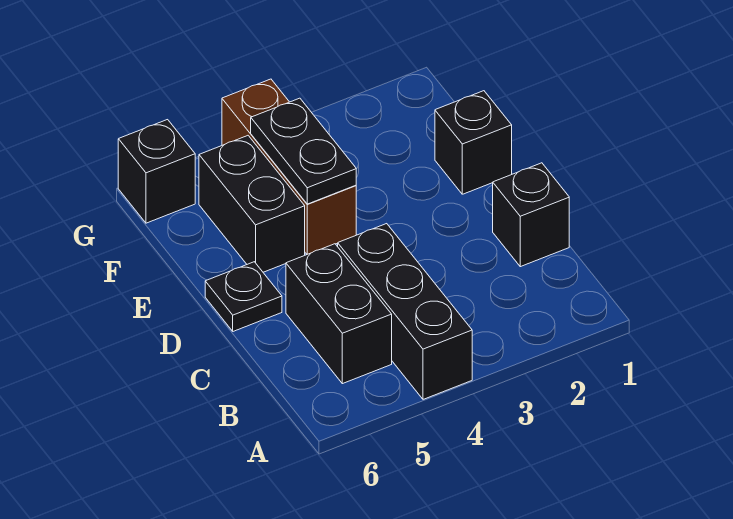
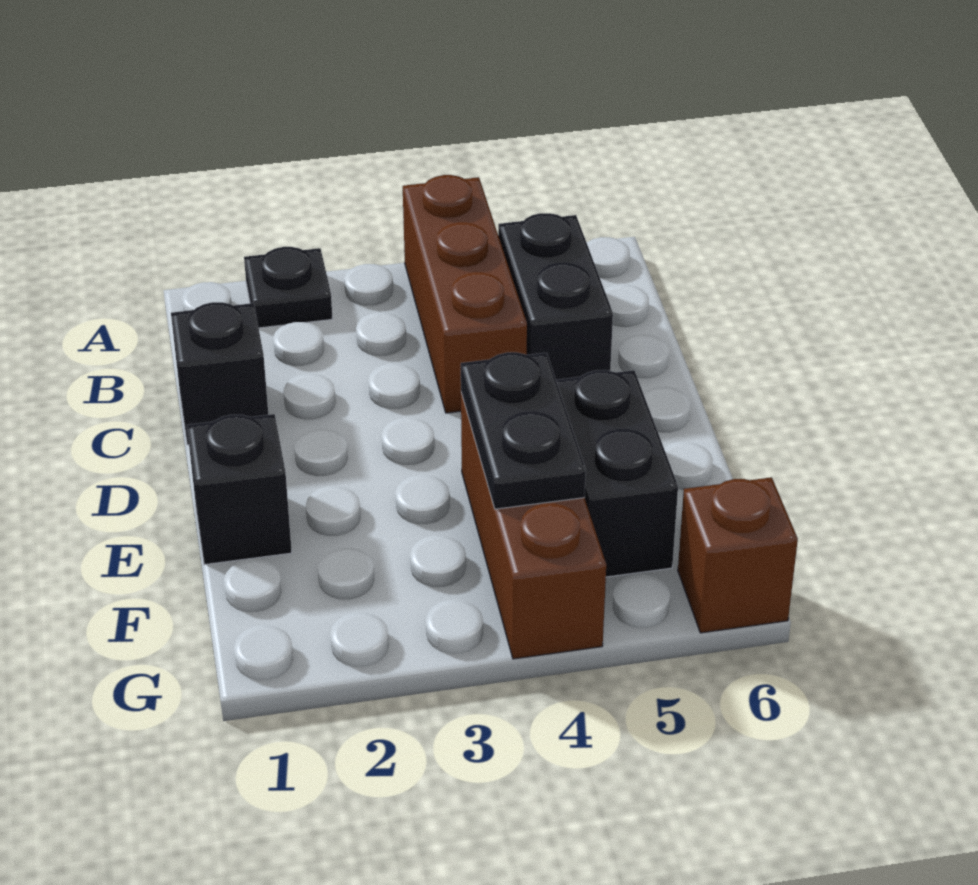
black 1x3 brick [338,224,472,399] -> brown 1x3 brick [403,175,527,413]
black 1x1 plate [205,262,282,331] -> black 1x1 plate moved to [244,247,332,328]
black 1x1 brick [118,120,195,223] -> brown 1x1 brick [678,477,798,633]

